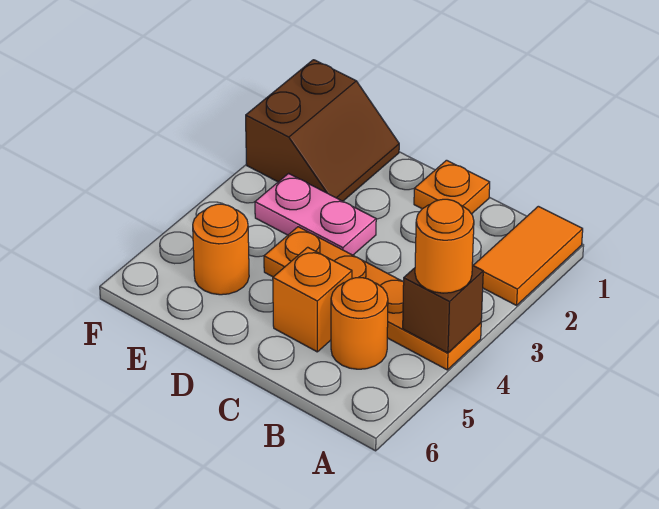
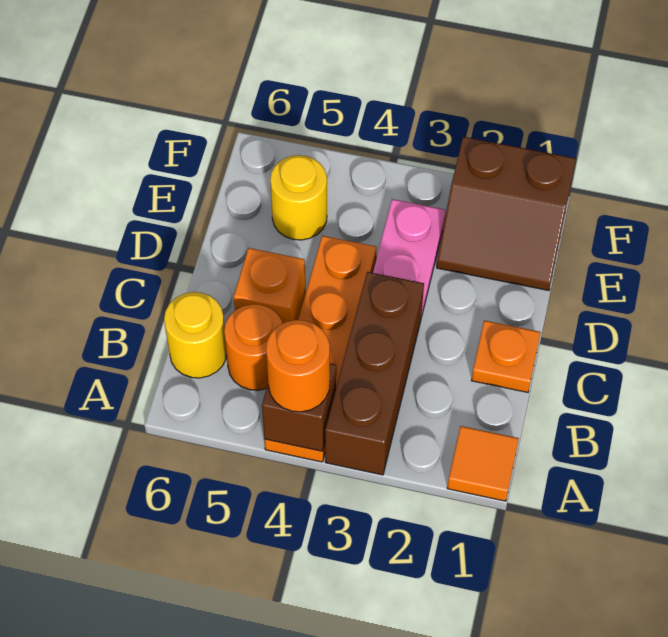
orange 1x2 tile [473,206,583,305] -> orange 1x1 tile [447,426,519,501]
none -> brown 1x3 brick [325,272,424,475]
none -> yellow 1x1 round brick [164,292,227,378]
orange 1x1 round brick [193,204,249,295] -> yellow 1x1 round brick [270,155,327,240]

